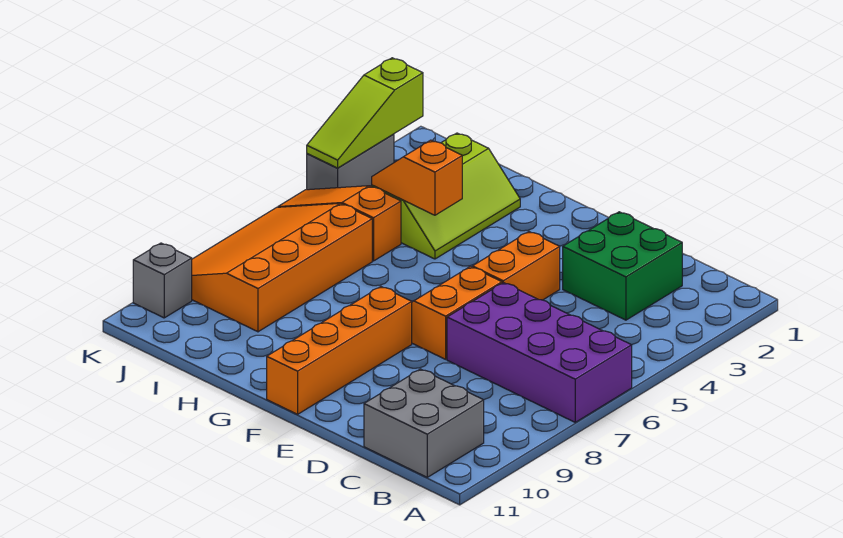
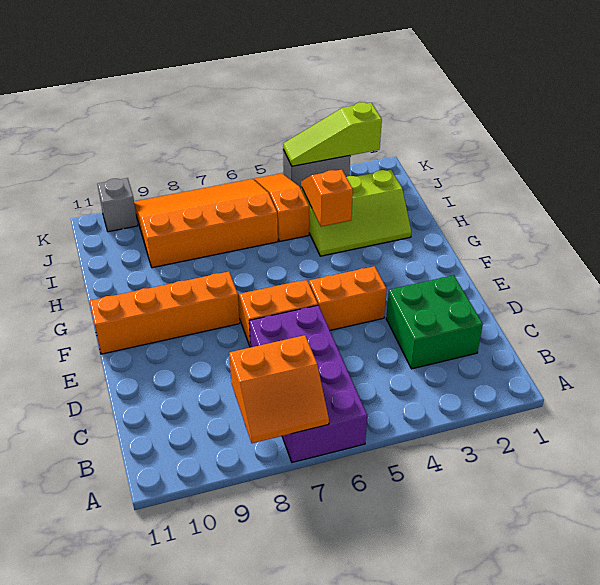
none -> orange 2x2 slope [229,335,329,443]
grey 2x2 brick [364,369,484,477] -> none

